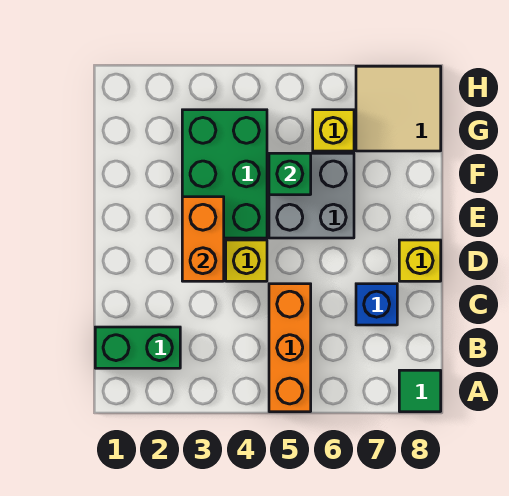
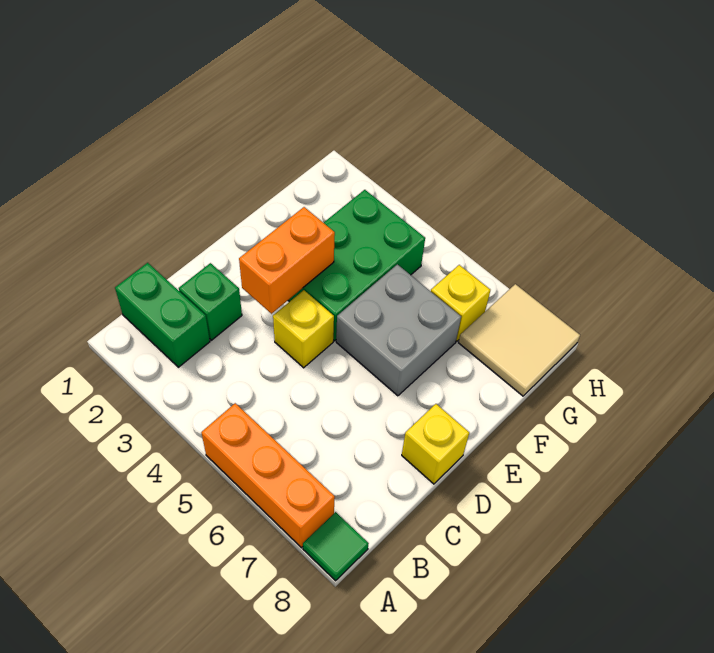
orange 1x3 brick [269,284,311,412] -> orange 1x3 brick turned to [202,403,335,548]
blue 1x1 brick [356,284,397,325] -> none
green 1x1 brick [269,153,311,195] -> green 1x1 brick moved to [179,263,242,340]

